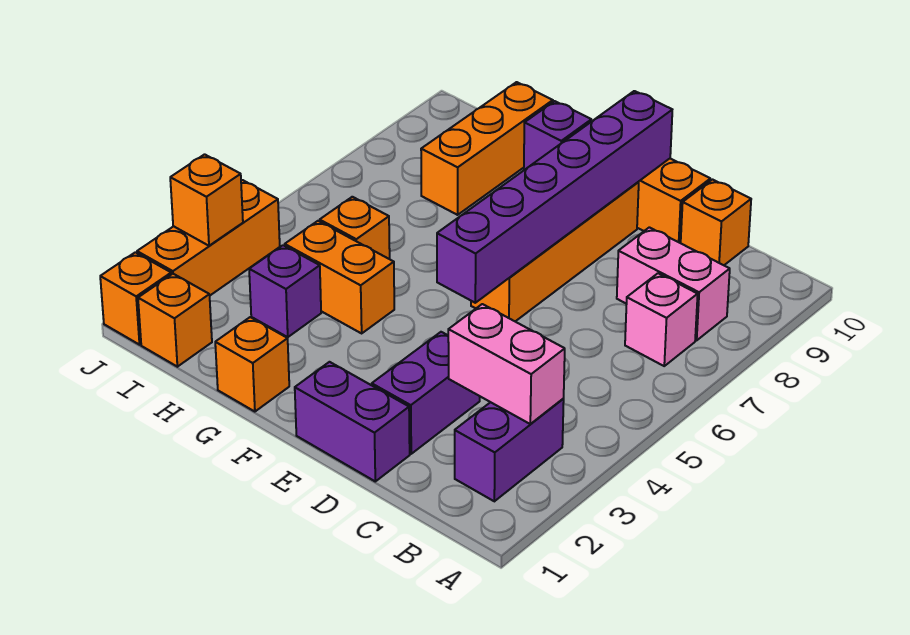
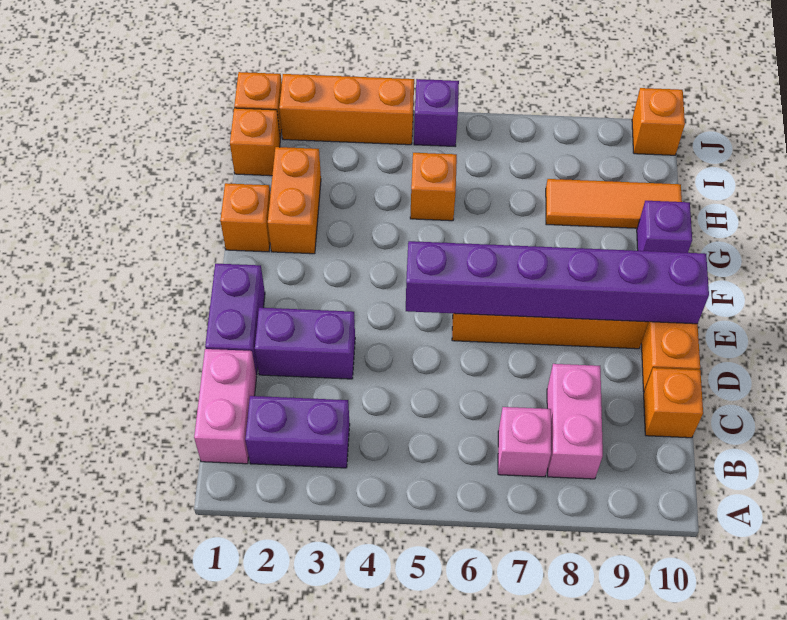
pink 1x2 brick [448,304,565,424] -> pink 1x2 brick moved to [194,349,257,464]
orange 1x2 brick [285,221,394,333] -> orange 1x2 brick moved to [268,147,321,254]
purple 1x1 brick [249,245,321,337] -> purple 1x1 brick moved to [414,79,459,146]
orange 1x3 brick [421,82,553,215] -> orange 1x3 tile [546,179,682,228]
orange 1x1 brick [170,154,243,246] -> orange 1x1 brick moved to [632,88,685,155]

